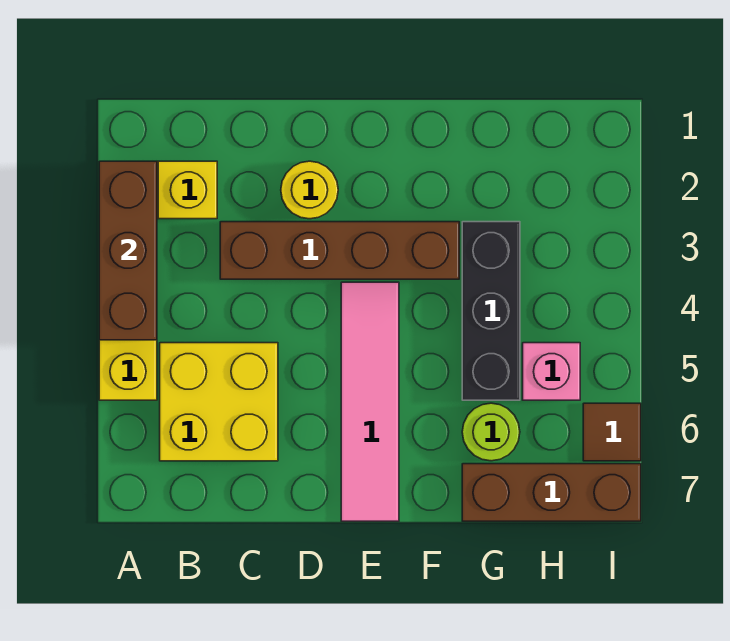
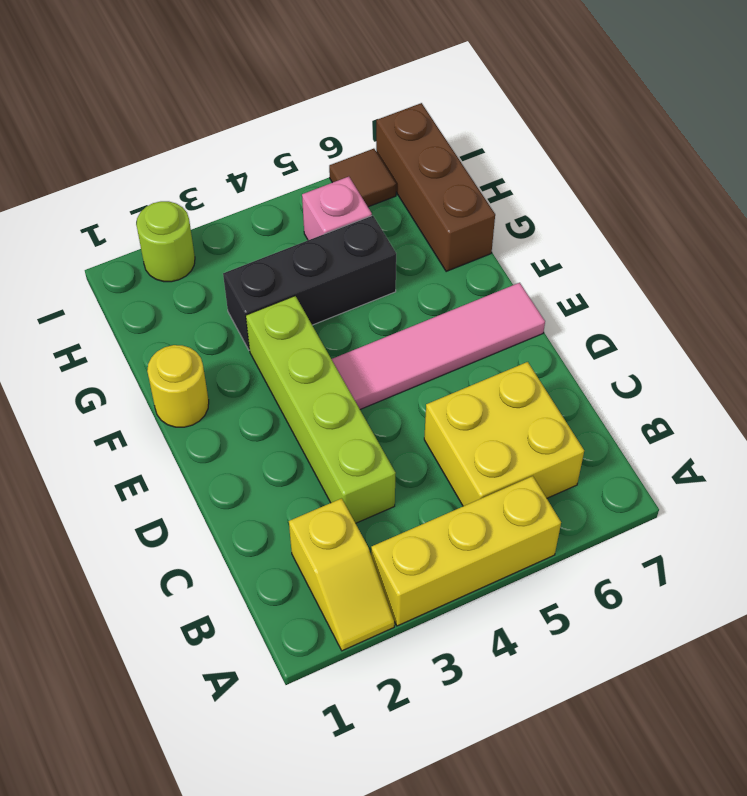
brown 1x3 brick [99,161,157,340] -> none
brown 1x4 brick [220,222,459,279] -> lime 1x4 brick [246,296,396,523]
yellow 1x1 round brick [281,161,338,219] -> yellow 1x1 round brick moved to [147,345,209,427]
lime 1x1 round brick [462,403,520,461] -> lime 1x1 round brick moved to [136,201,195,282]

